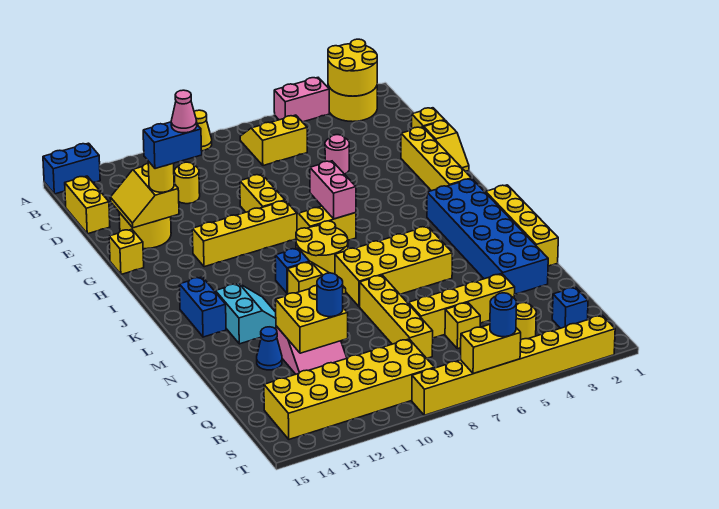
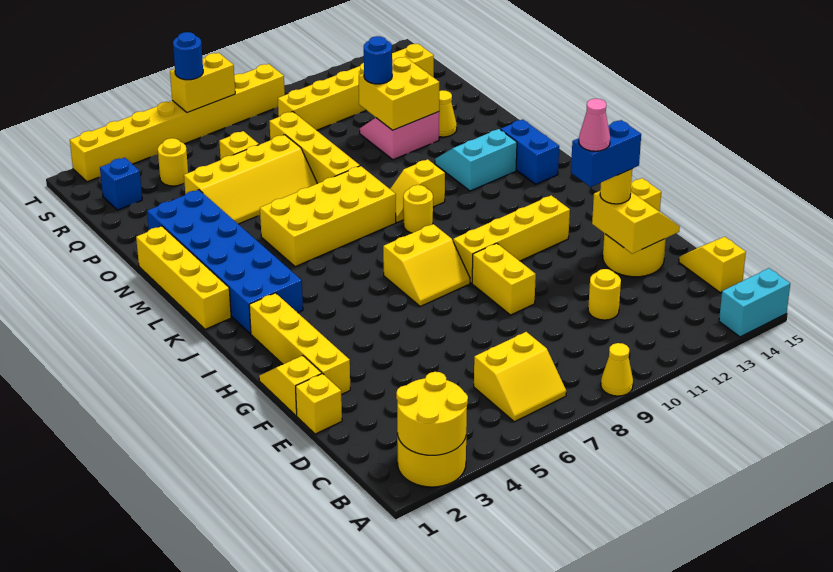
pink 1x2 brick [274,78,329,122] -> none
blue 1x2 brick [43,143,100,194] -> cyan 1x2 brick [719,268,790,337]
yellow 1x2 brick [65,176,110,234] -> yellow 1x2 slope [679,237,746,293]
pink 1x1 round brick [325,135,349,174] -> none
pink 1x2 brick [310,161,356,219] -> none
yellow 2x2 round brick [296,221,348,274] -> yellow 1x1 round brick [403,185,433,233]
blue 1x1 brick [275,248,310,293] -> none
cyan 2x2 slope [215,283,276,344] -> cyan 2x2 slope turned to [435,129,517,191]
blue 1x1 cone [257,327,282,370] -> yellow 1x1 cone [439,90,457,137]
yellow 2x6 brick [264,339,435,439] -> yellow 1x6 brick [278,44,434,130]

